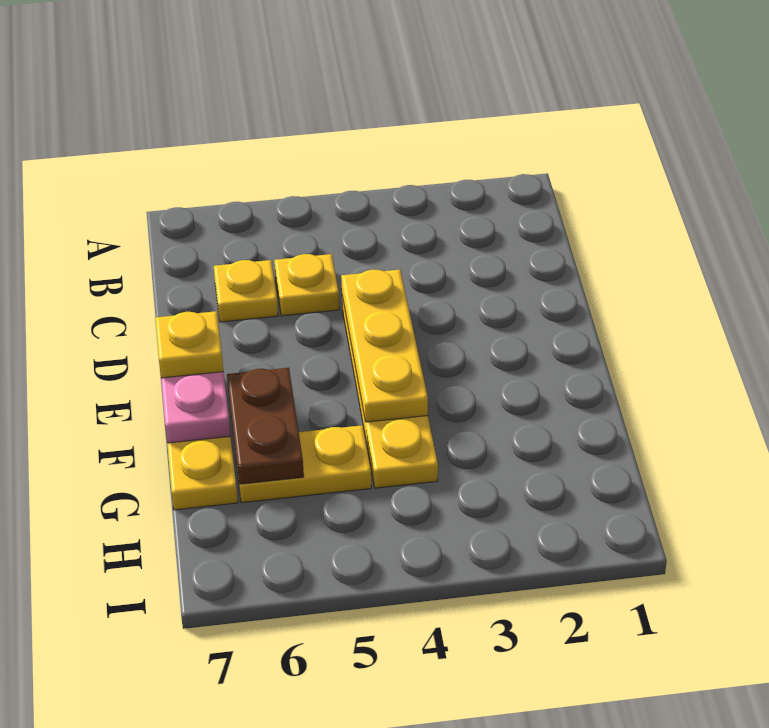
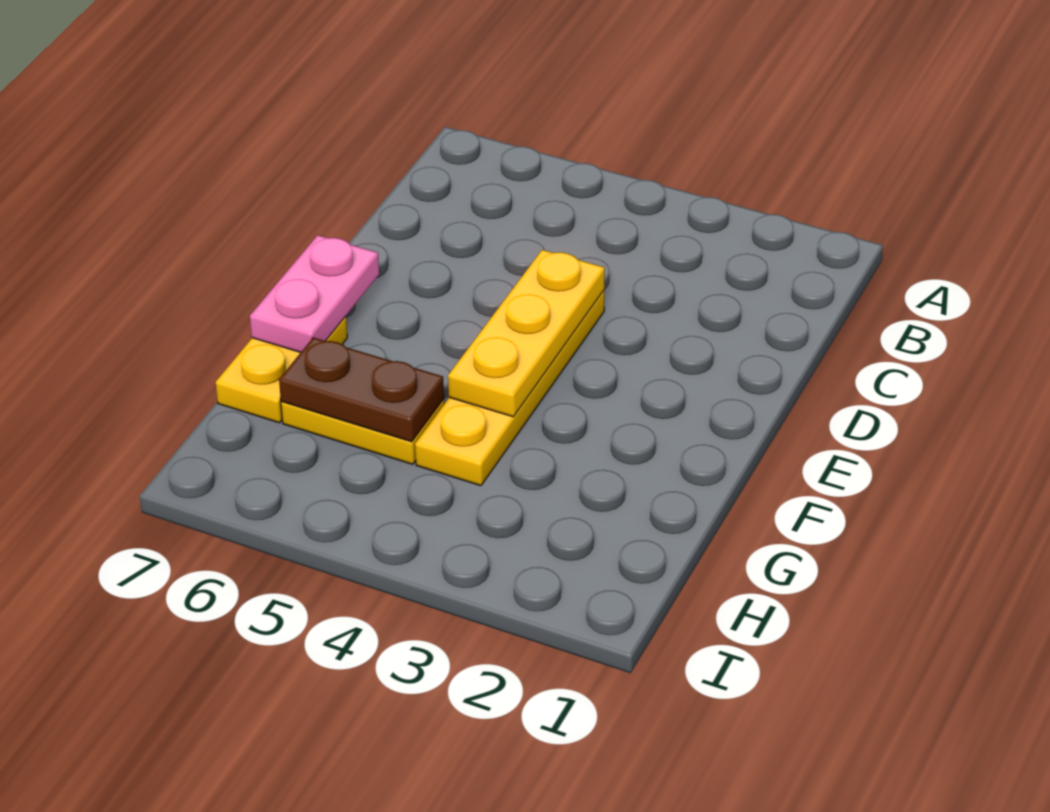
yellow 1x1 plate [274,254,339,316] -> none
yellow 1x1 plate [214,260,278,322] -> none
yellow 1x1 plate [155,311,223,378] -> none
brown 1x2 plate [227,368,304,484] -> brown 1x2 plate turned to [279,337,444,442]

